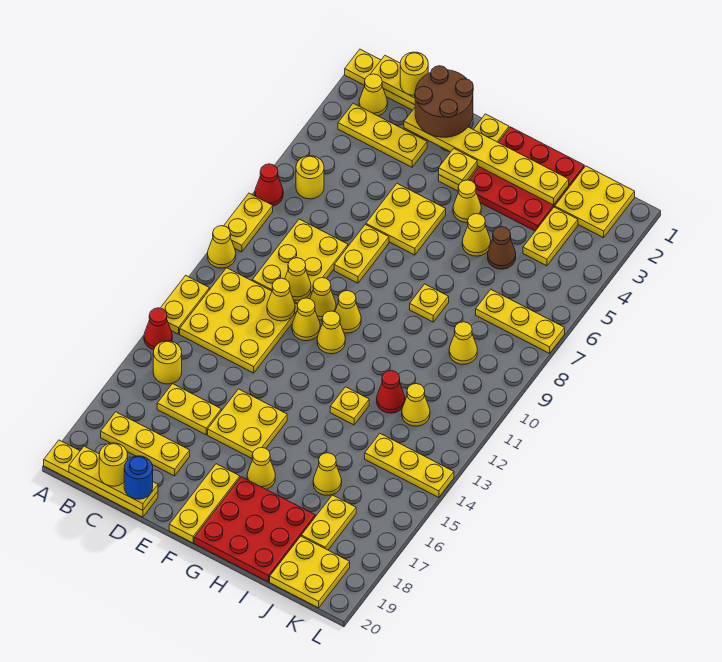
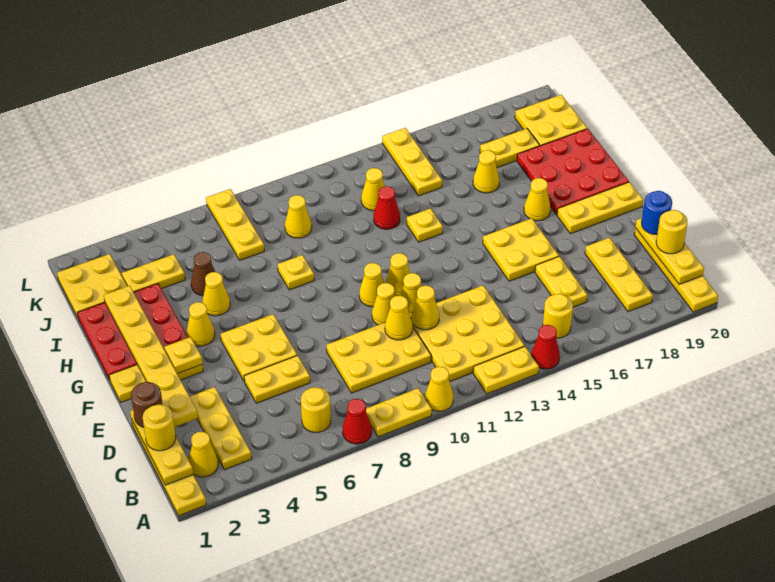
brown 2x2 round brick [415,66,473,137] -> brown 1x1 round brick [131,382,163,427]
yellow 1x2 plate [334,225,389,283] -> yellow 1x2 plate moved to [244,355,310,403]

